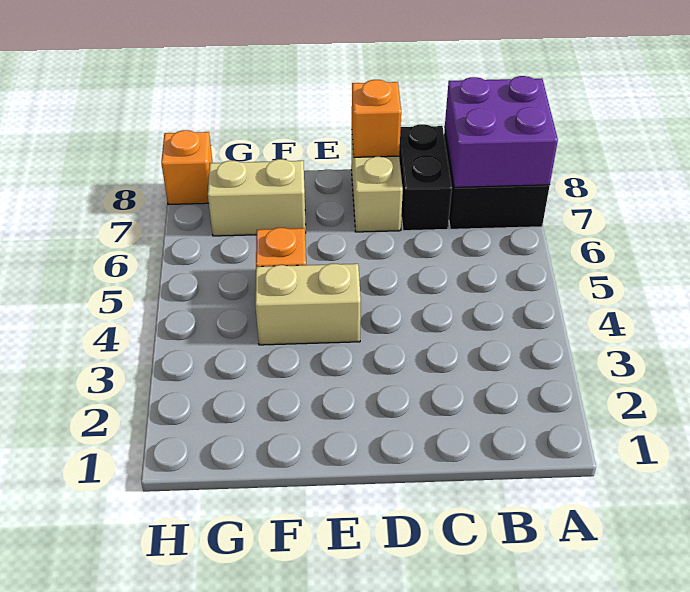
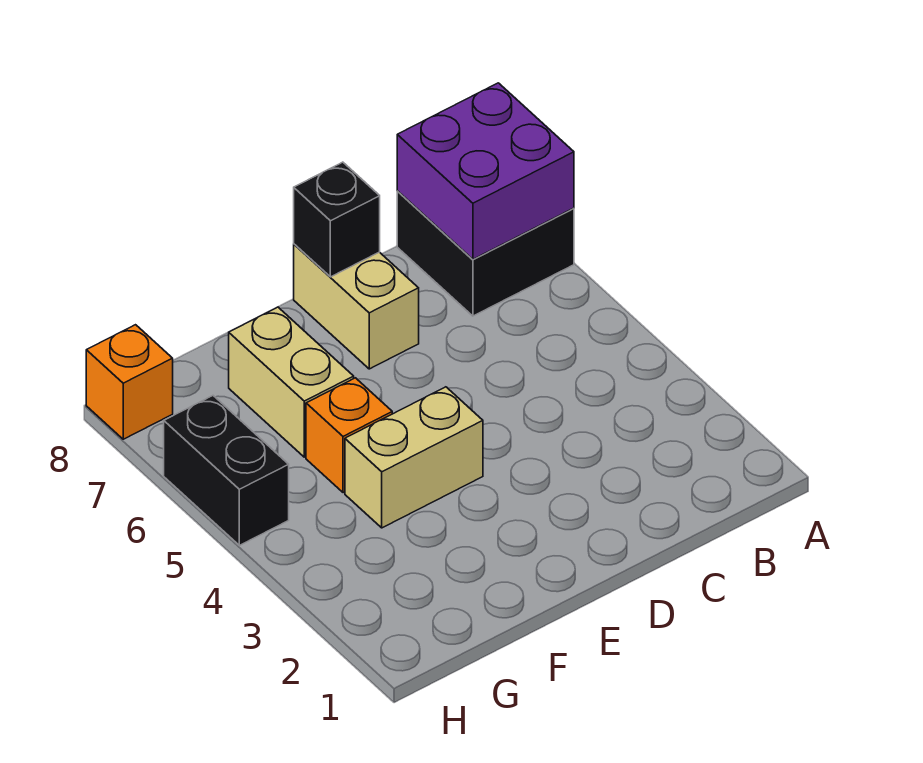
black 1x2 brick [399,124,452,231] -> black 1x2 brick moved to [164,396,289,545]
orange 1x1 brick [352,80,401,157] -> black 1x1 brick [294,162,380,277]
tan 1x2 brick [208,159,306,236] -> tan 1x2 brick turned to [229,307,354,457]

